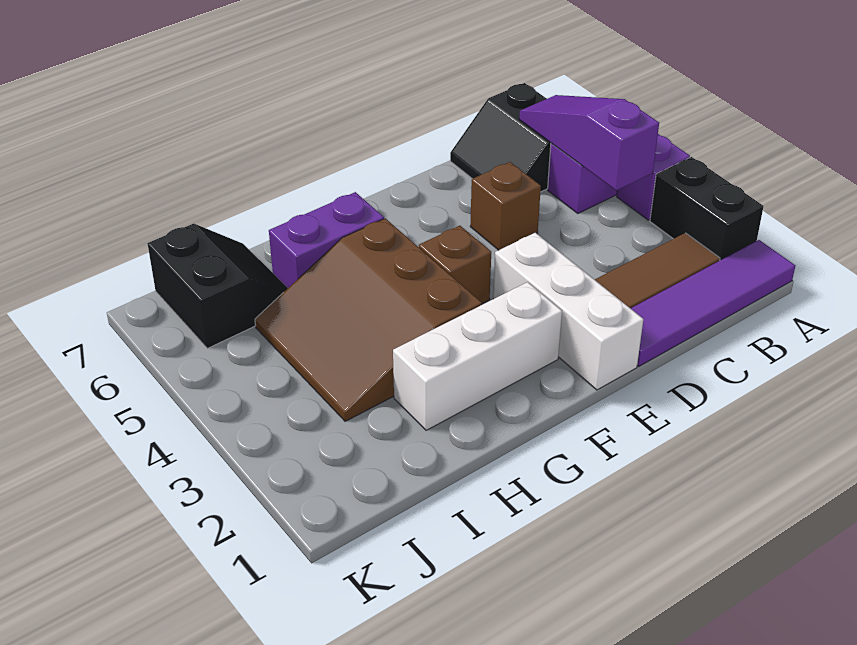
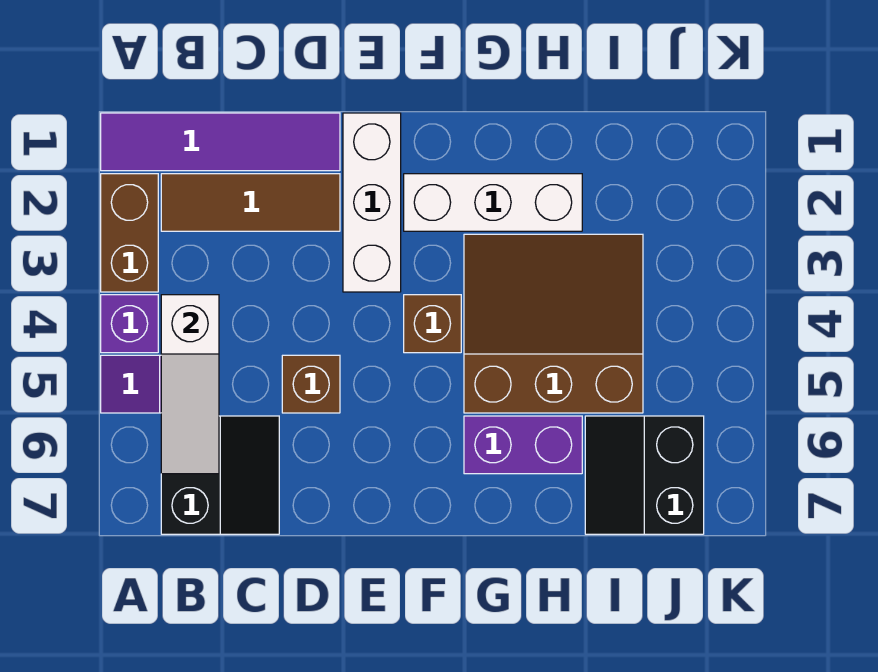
black 1x2 brick [650,157,764,260] -> brown 1x2 brick [101,174,158,292]
purple 1x3 slope [519,95,659,190] -> white 1x3 slope [161,295,219,474]
brown 3x3 slope [255,218,482,421] -> brown 3x3 slope turned to [464,234,643,413]

